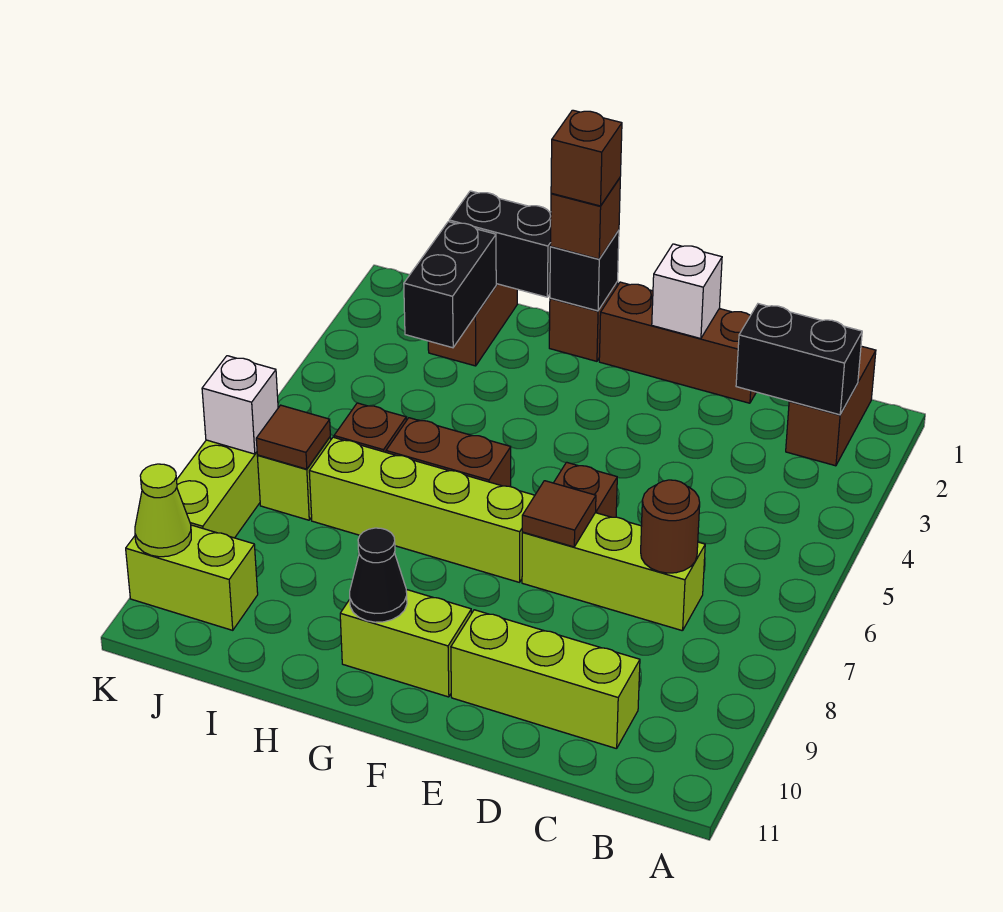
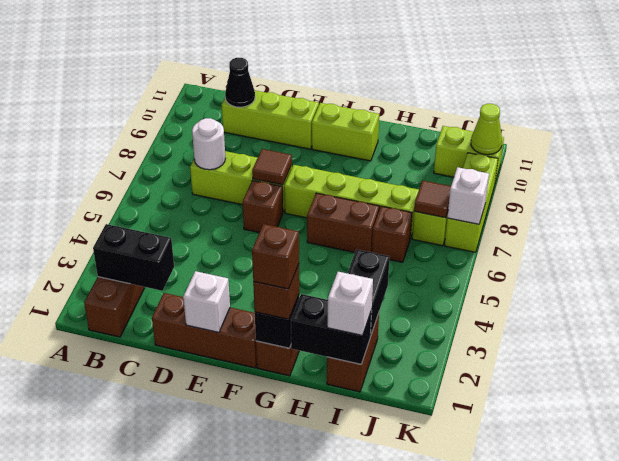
brown 1x1 round brick [641,480,700,573] -> white 1x1 round brick [192,118,225,170]
black 1x1 cone [350,528,407,622] -> black 1x1 cone moved to [225,58,255,107]
none -> white 1x1 brick [327,272,373,336]

